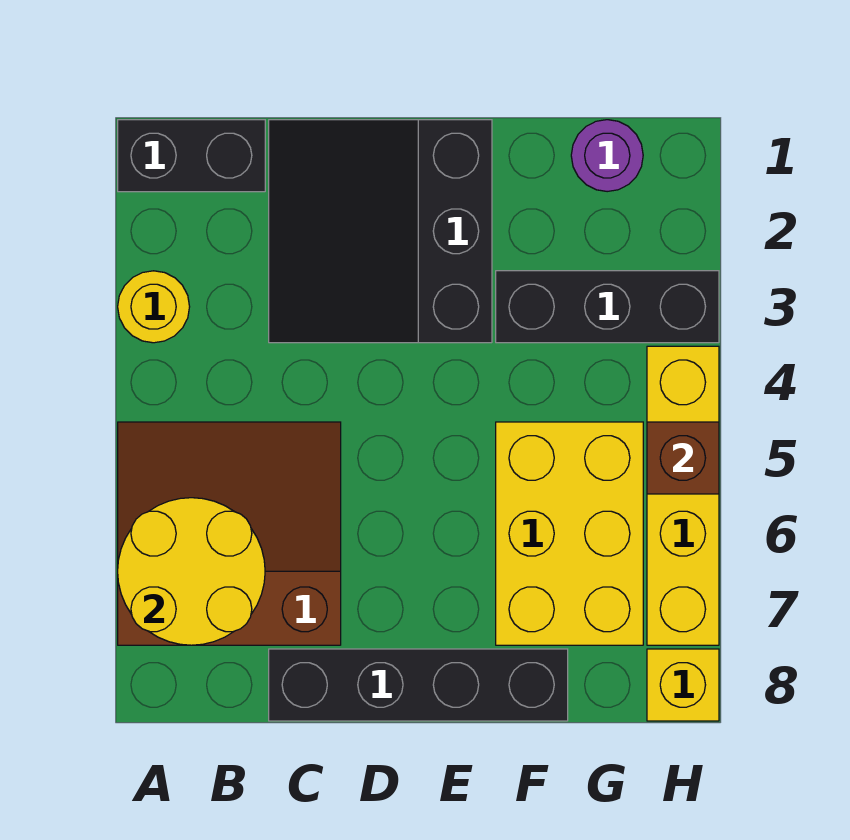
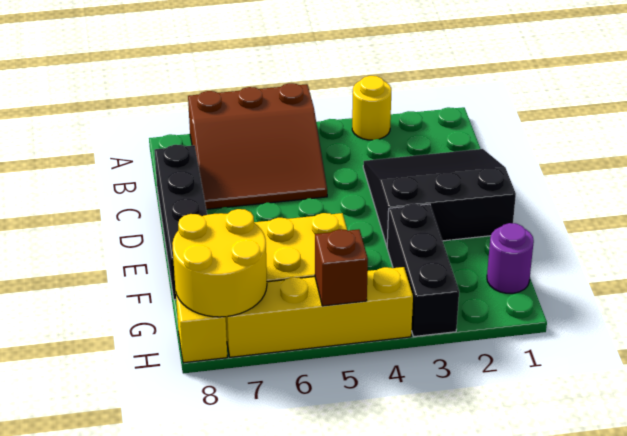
black 1x2 brick [118,120,265,192] -> none
brown 3x3 slope [118,422,341,645] -> brown 3x3 slope turned to [188,83,327,209]
yellow 2x2 round brick [118,498,265,645] -> yellow 2x2 round brick moved to [172,209,267,317]

